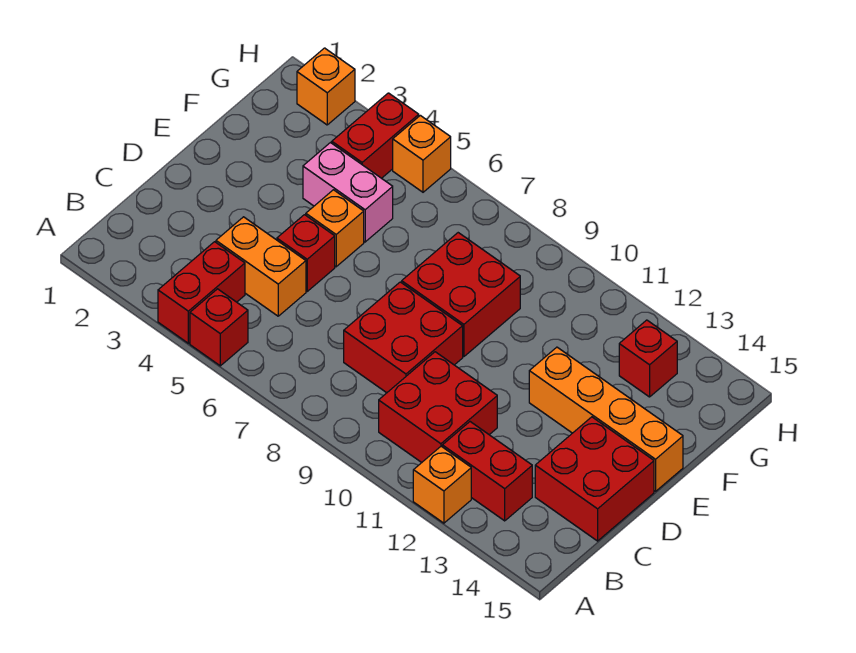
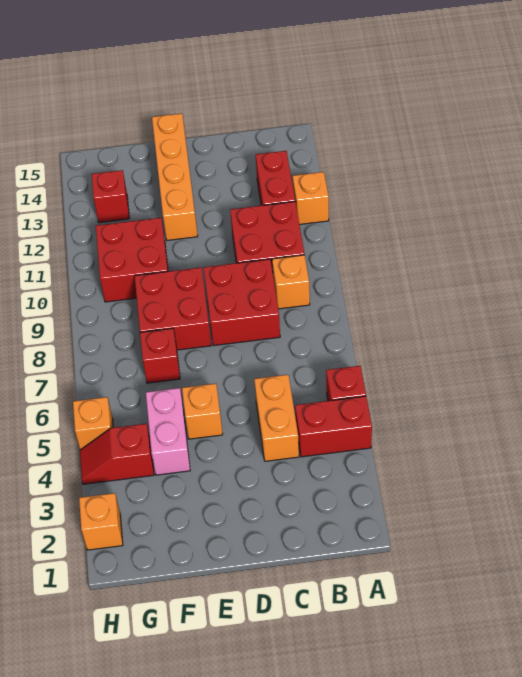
none -> orange 1x1 brick [272,255,310,309]
red 2x2 brick [535,417,654,541] -> red 2x2 brick moved to [96,218,168,302]
red 1x1 brick [277,215,335,291] -> red 1x1 brick moved to [140,328,180,383]
red 1x2 brick [332,93,419,178] -> red 1x2 slope [80,424,154,484]

